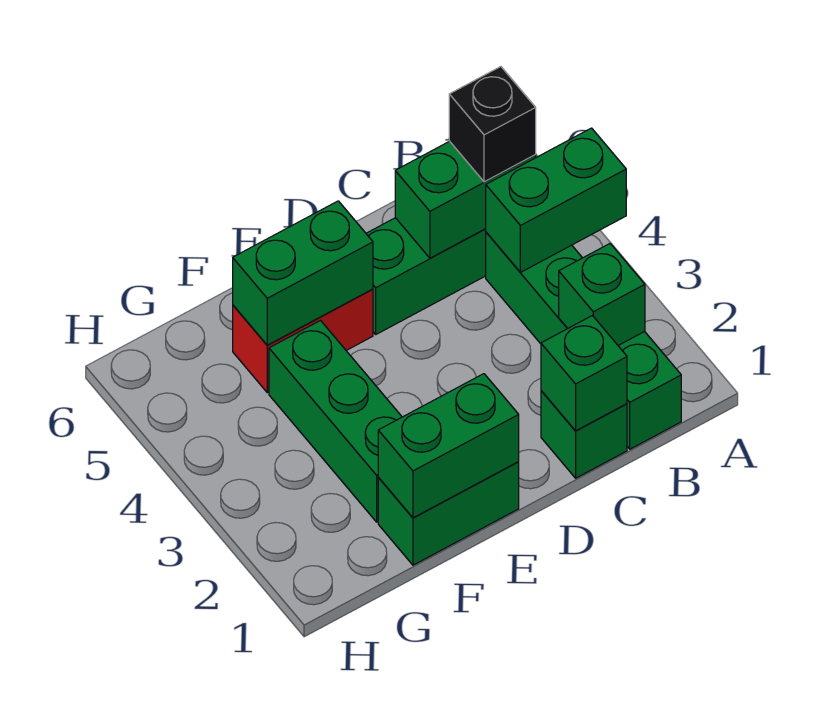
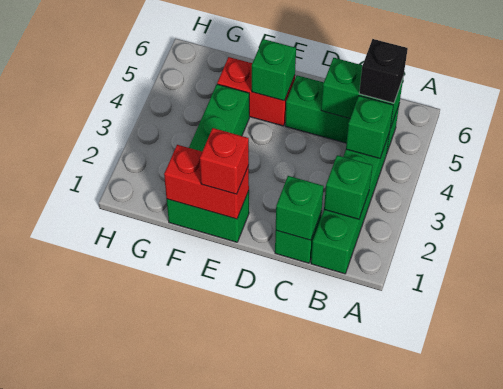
green 1x2 brick [486,128,626,272] -> green 1x1 brick [346,96,393,158]
green 1x2 brick [378,374,519,518] -> red 1x2 brick [164,145,249,219]
none -> red 1x1 brick [200,128,249,194]
green 1x2 brick [233,201,373,345] -> green 1x1 brick [252,39,296,101]

